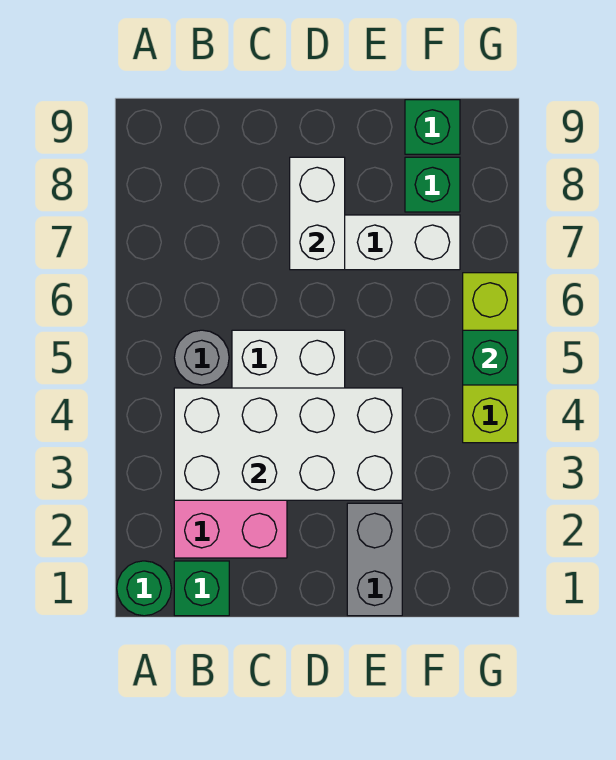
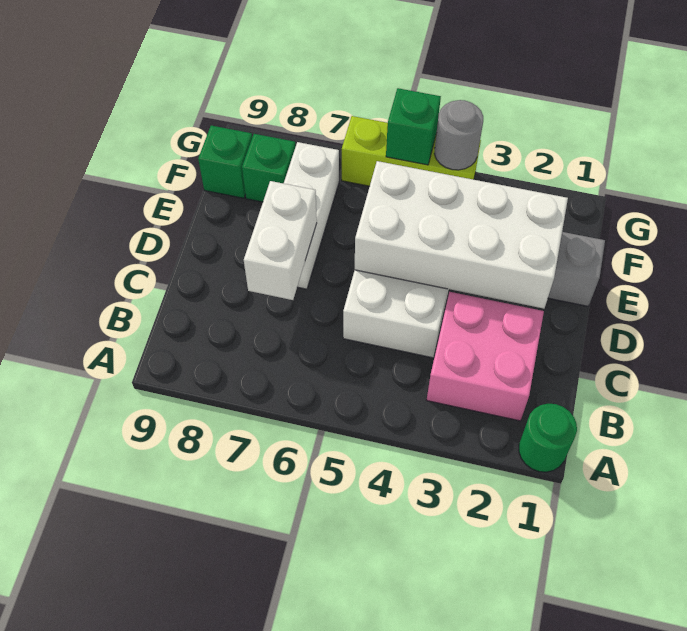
green 1x1 brick [174,561,229,616] -> none
white 2x4 brick [174,388,402,500] -> white 2x4 brick turned to [355,161,568,309]
grey 1x1 round brick [174,330,229,385] -> grey 1x1 round brick moved to [434,100,483,170]
white 1x2 brick [290,157,345,270] -> white 1x2 brick turned to [244,181,317,300]

